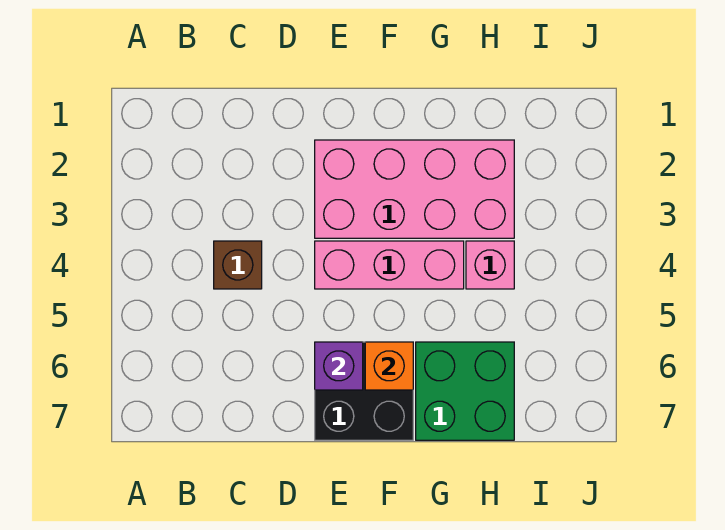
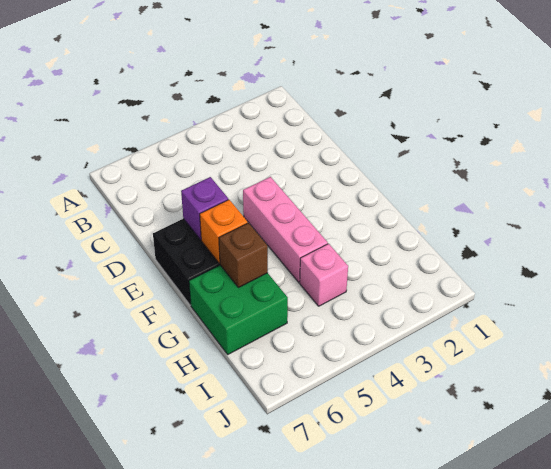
brown 1x1 brick [214,241,262,289] -> brown 1x1 brick moved to [219,223,268,288]
pink 2x4 brick [315,140,514,238] -> none

